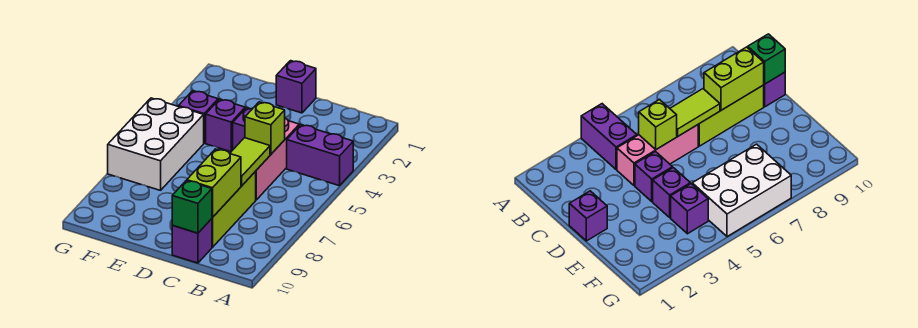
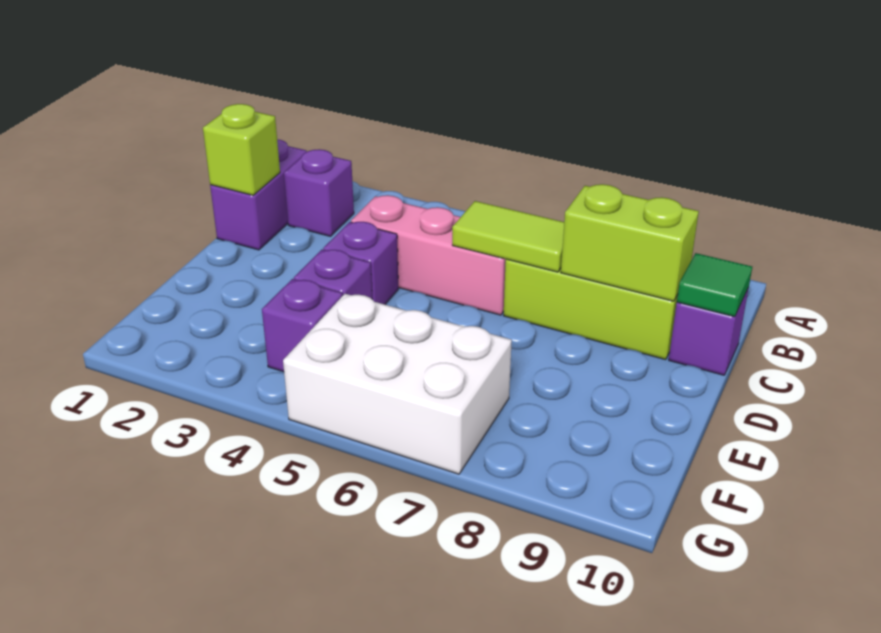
purple 1x2 brick [287,125,353,186] -> purple 1x2 brick moved to [210,139,307,250]
lime 1x1 brick [245,102,285,154] -> lime 1x1 brick moved to [203,104,280,195]
green 1x1 brick [172,181,212,233] -> green 1x1 tile [677,253,752,317]
purple 1x1 brick [276,61,316,113] -> purple 1x1 brick moved to [284,149,354,236]

